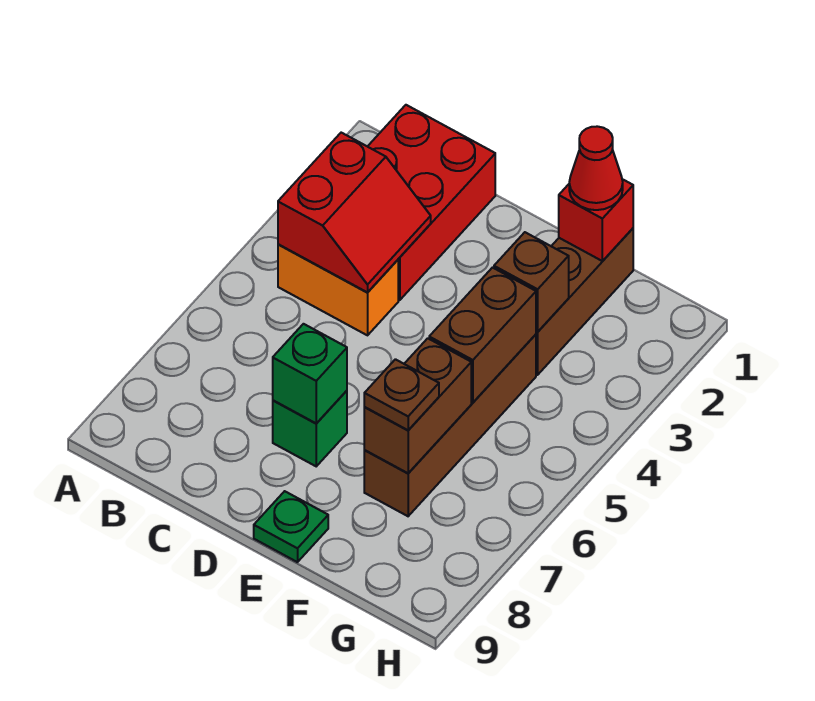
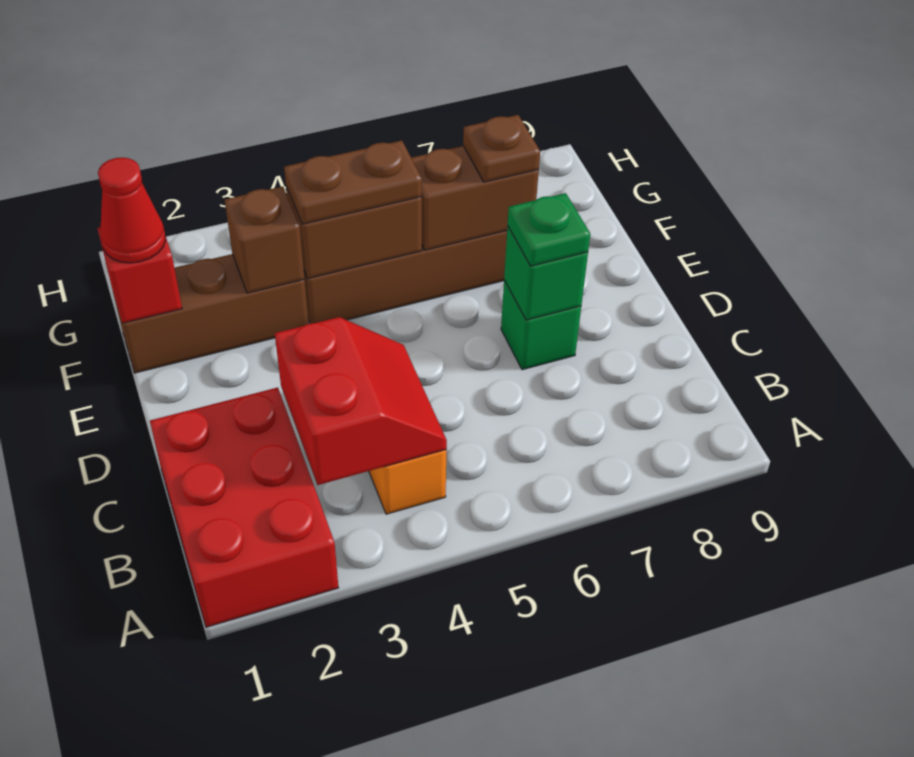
red 2x3 brick [368,105,495,300] -> red 2x3 brick turned to [150,387,338,627]
red 2x2 slope [278,133,431,292] -> red 2x2 slope turned to [275,317,447,485]
green 1x1 plate [254,491,328,562] -> green 1x1 plate moved to [508,193,590,266]
none -> brown 1x2 plate [284,141,422,224]

